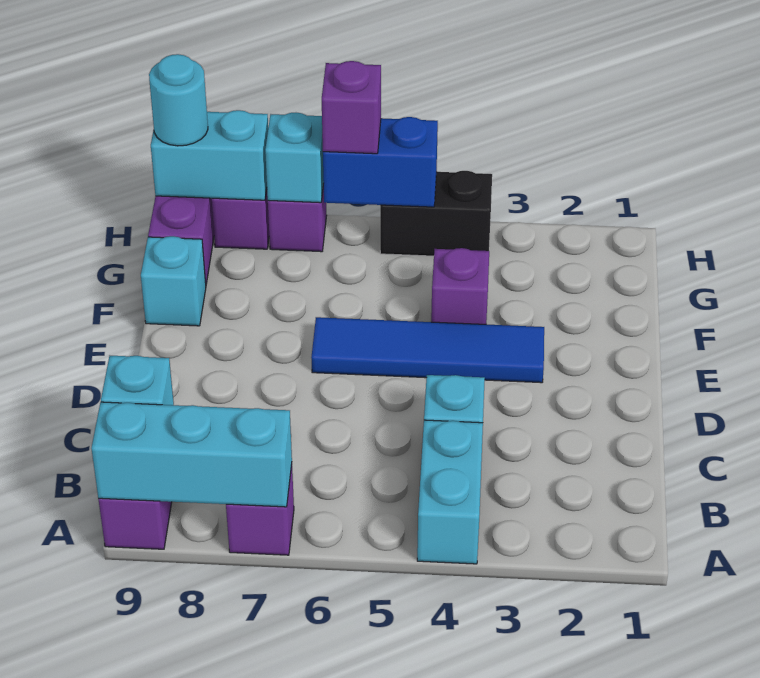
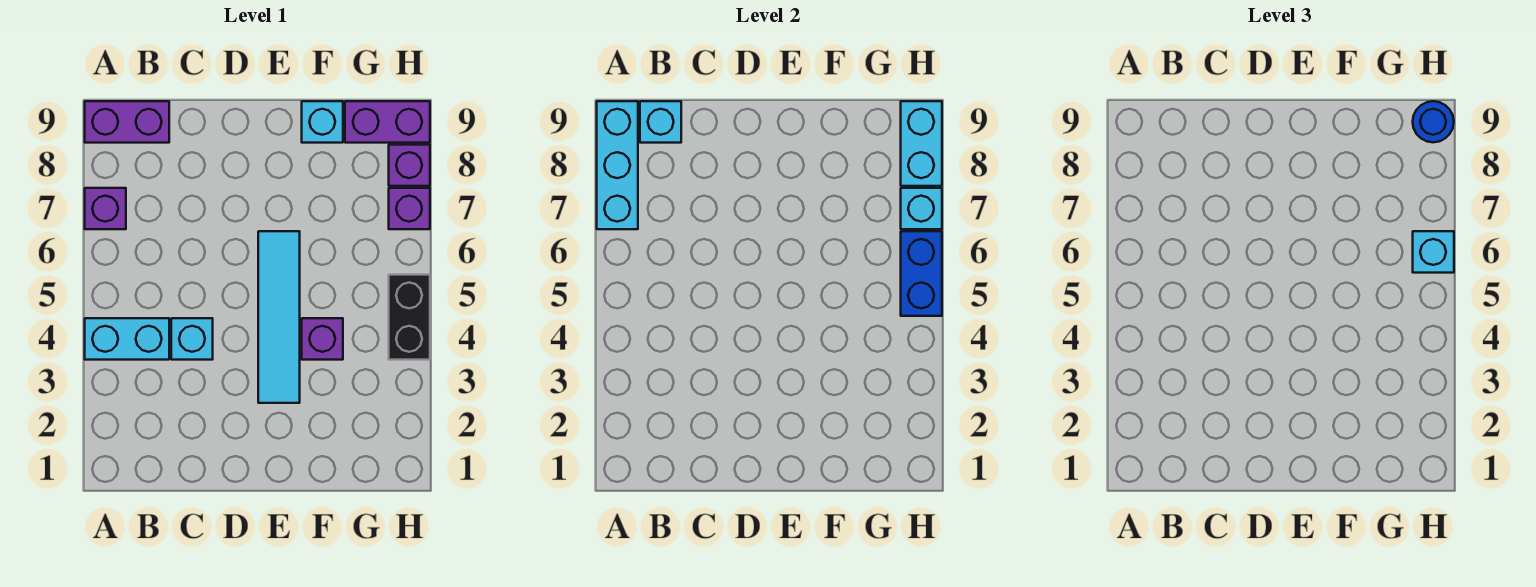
blue 1x4 tile [311,317,544,383] -> cyan 1x4 tile [258,231,300,403]
purple 1x1 brick [322,61,381,154] -> cyan 1x1 brick [1413,231,1454,273]
cyan 1x1 round brick [149,54,208,146] -> blue 1x1 round brick [1413,101,1454,142]

